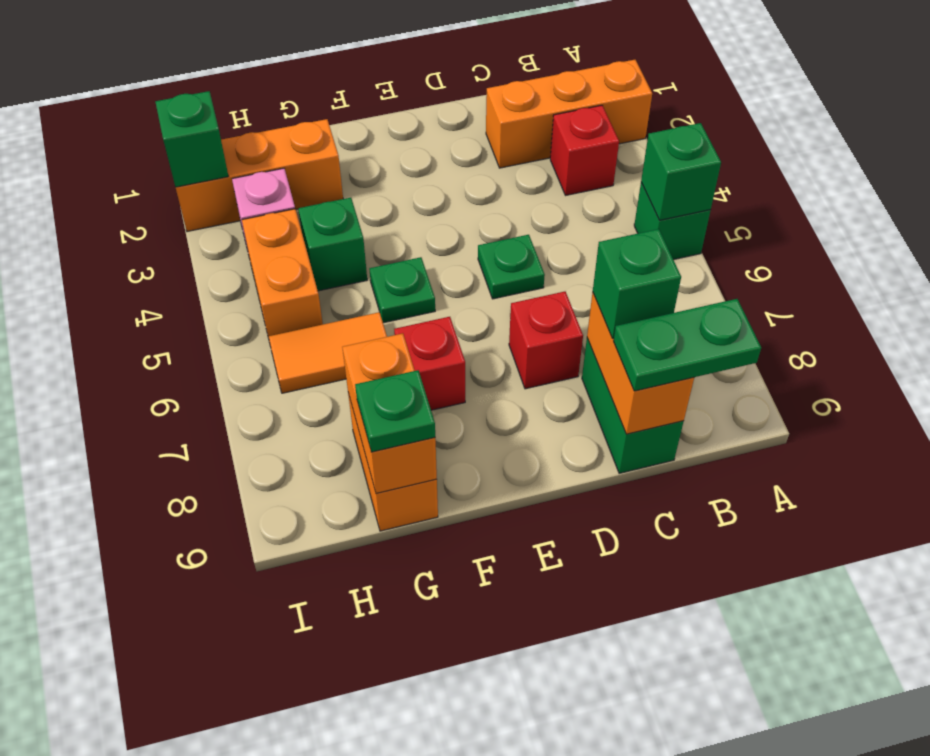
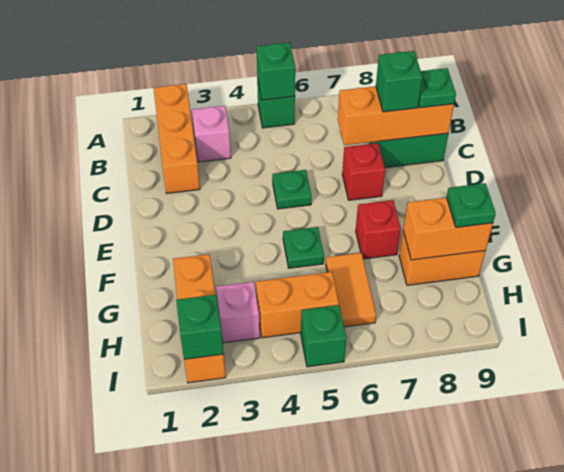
red 1x1 brick [550,105,619,195] -> pink 1x1 brick [192,106,231,162]
green 1x2 plate [613,299,761,391] -> green 1x1 plate [418,68,456,108]
orange 1x2 brick [587,292,694,434] -> orange 1x3 brick [338,86,454,145]
green 1x1 brick [298,198,367,291] -> green 1x1 brick moved to [301,305,346,367]

